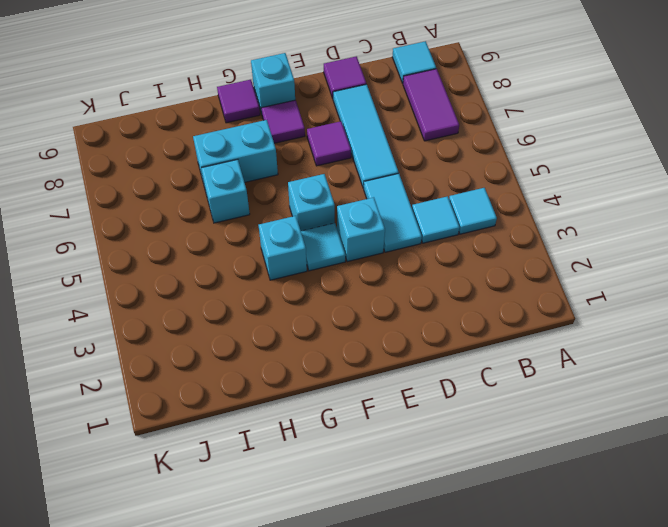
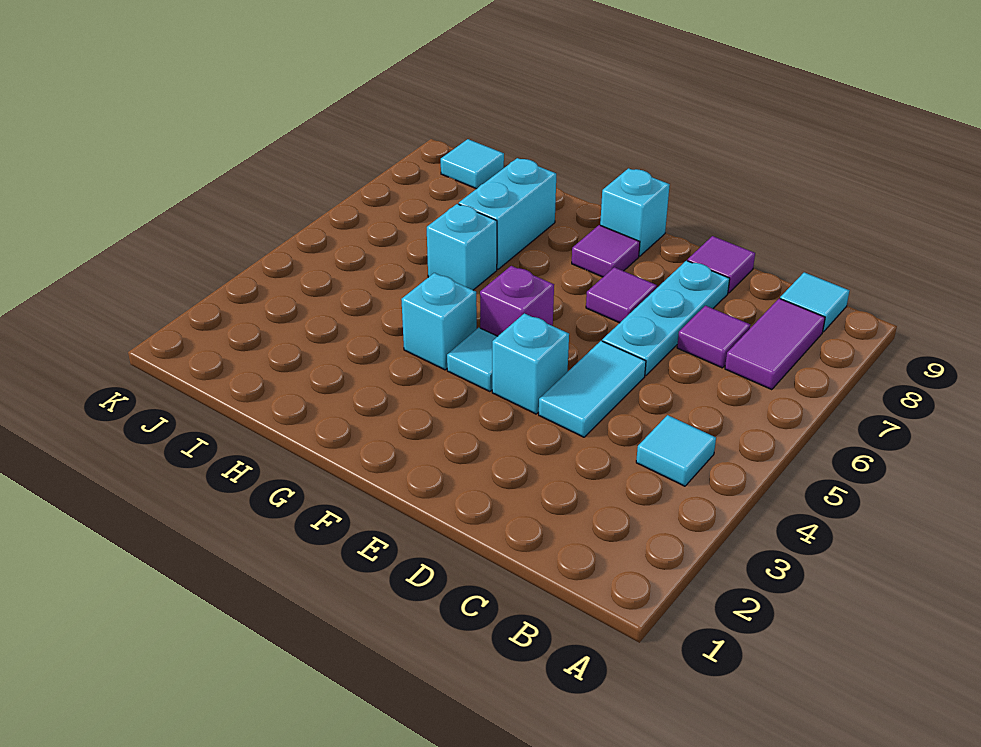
cyan 1x1 tile [412,196,460,243] -> cyan 1x1 tile moved to [441,139,504,189]
cyan 1x3 tile [333,84,399,188] -> cyan 1x3 plate [602,261,730,376]
cyan 1x1 brick [288,174,335,231] -> purple 1x1 brick [480,266,554,336]
cyan 1x2 brick [193,120,278,187] -> cyan 1x2 brick turned to [459,158,556,269]
purple 1x1 tile [217,80,260,123] -> purple 1x1 tile moved to [677,306,751,368]

